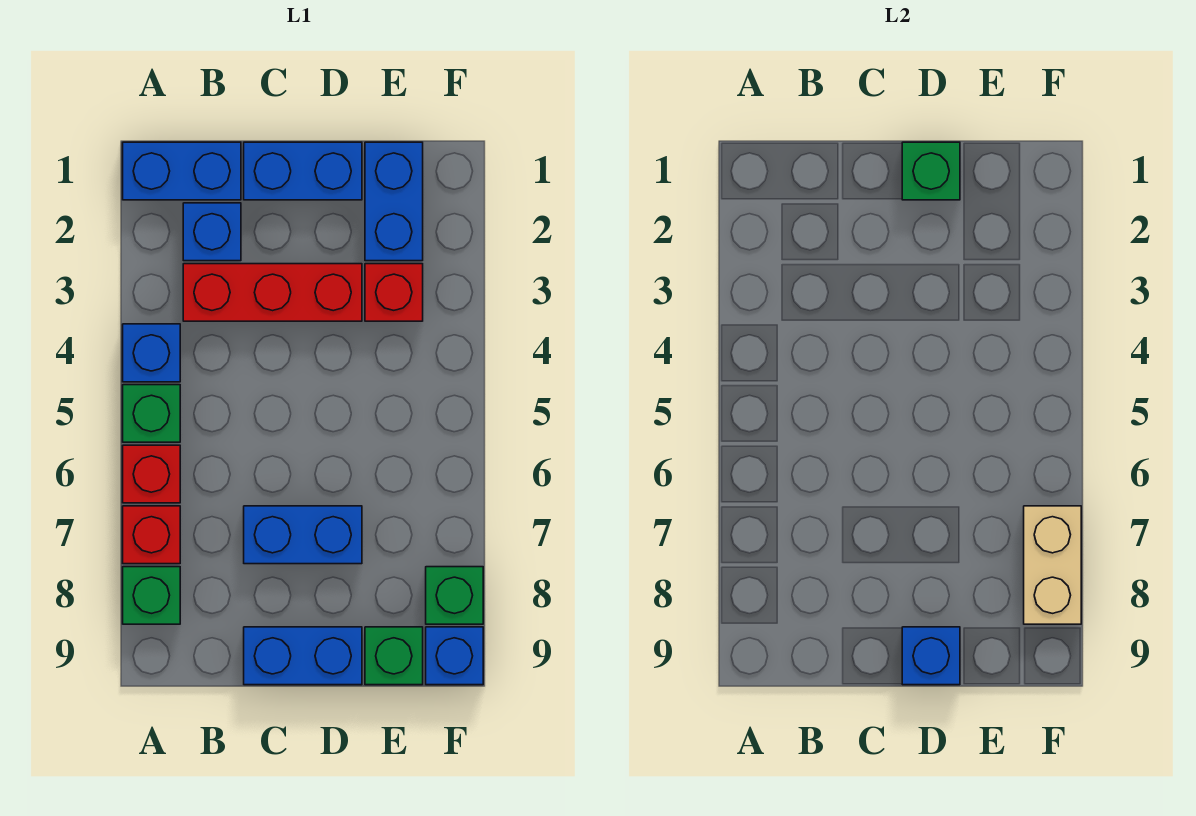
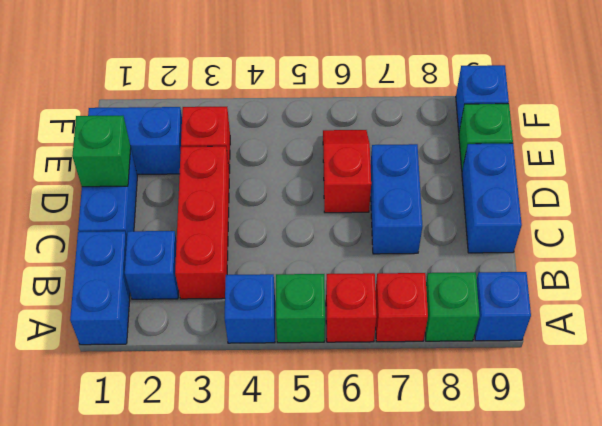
none -> red 1x2 slope [323,130,371,213]
blue 1x1 brick [902,627,960,685] -> blue 1x1 brick moved to [475,272,531,341]
tan 1x2 brick [1024,506,1081,624] -> none
green 1x1 brick [426,567,483,624] -> none

